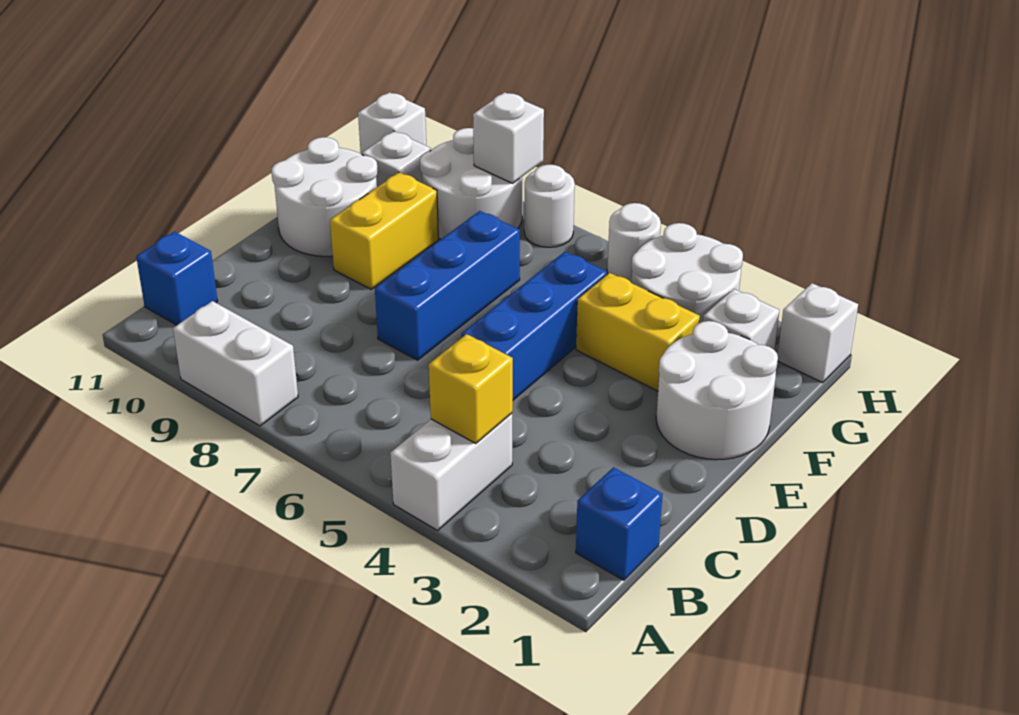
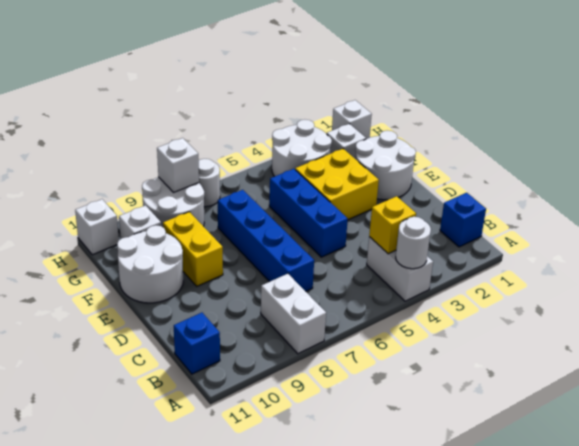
white 1x2 brick [173,301,298,426] -> white 1x2 brick turned to [261,274,326,354]
blue 1x3 brick [375,211,520,360] -> blue 1x4 brick [218,190,314,291]
yellow 1x2 brick [576,273,700,391] -> yellow 2x2 brick [295,149,379,220]
white 1x1 round brick [607,203,661,283] -> white 1x1 round brick moved to [396,217,431,269]

